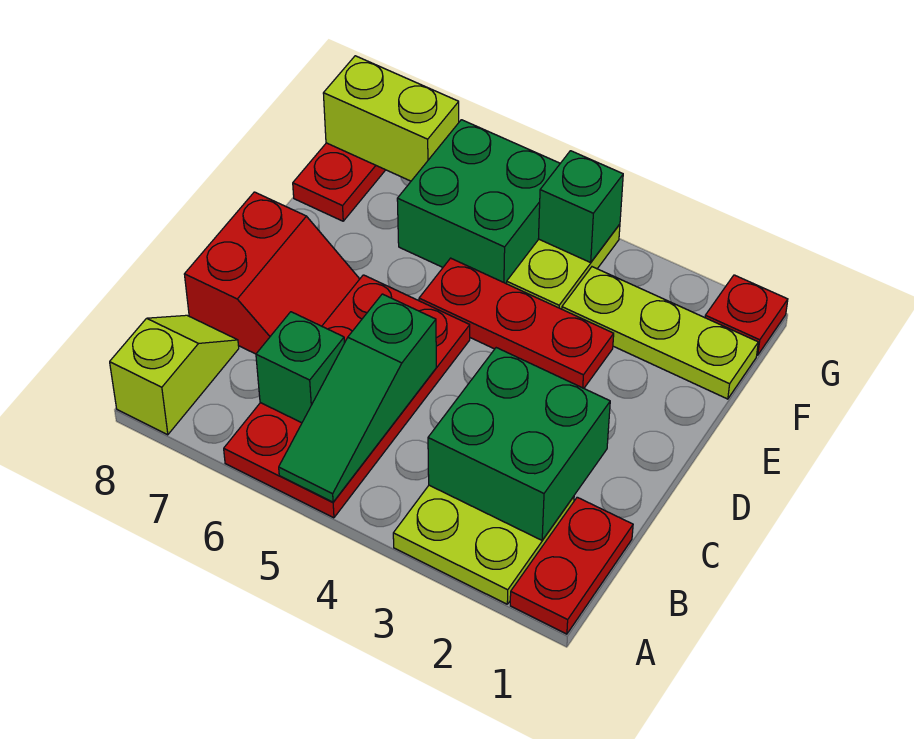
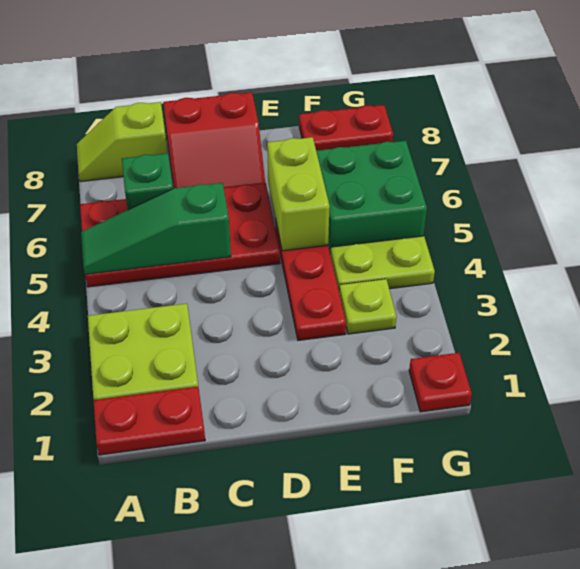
lime 1x2 slope [110,315,239,435] -> lime 1x2 slope turned to [77,102,167,182]
green 2x2 brick [428,348,610,540] -> none
lime 1x3 plate [562,267,758,399] -> lime 1x1 plate [339,279,397,334]
green 1x1 brick [538,151,623,262] -> none
lime 1x2 brick [323,56,459,181] -> lime 1x2 brick moved to [267,137,330,251]

